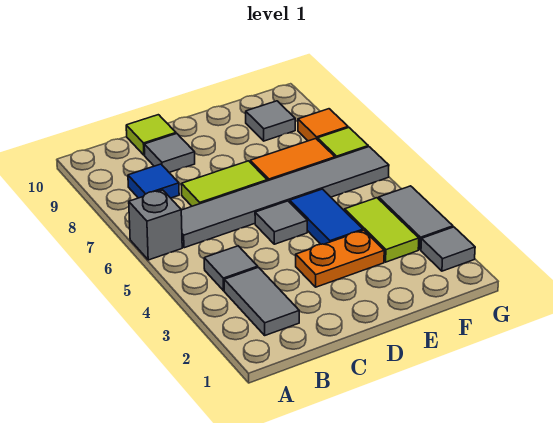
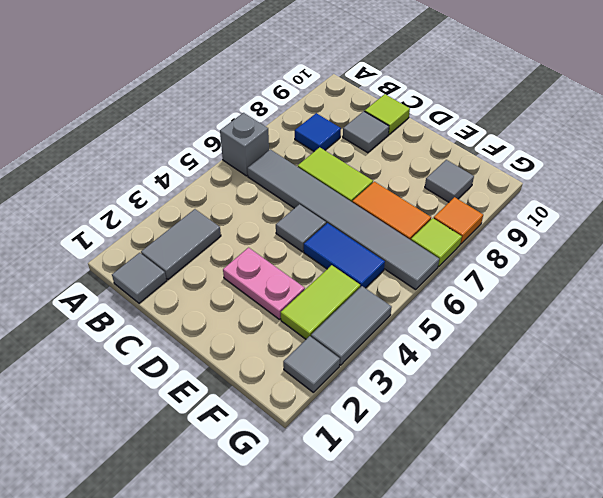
grey 1x1 tile [204,246,258,291] -> grey 1x1 tile moved to [112,253,166,303]
orange 1x2 plate [296,230,384,287] -> pink 1x2 plate [223,248,305,319]
blue 1x2 tile [290,189,363,244] -> blue 1x2 tile turned to [304,223,385,288]

